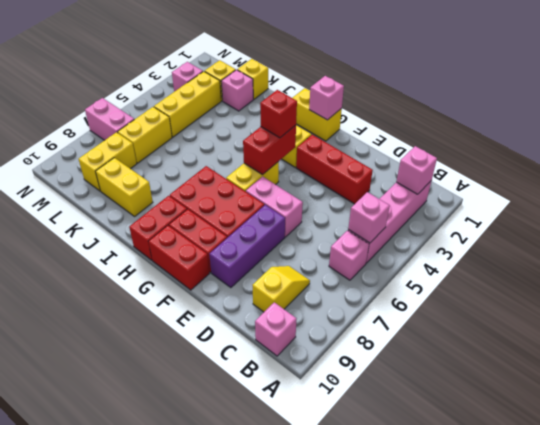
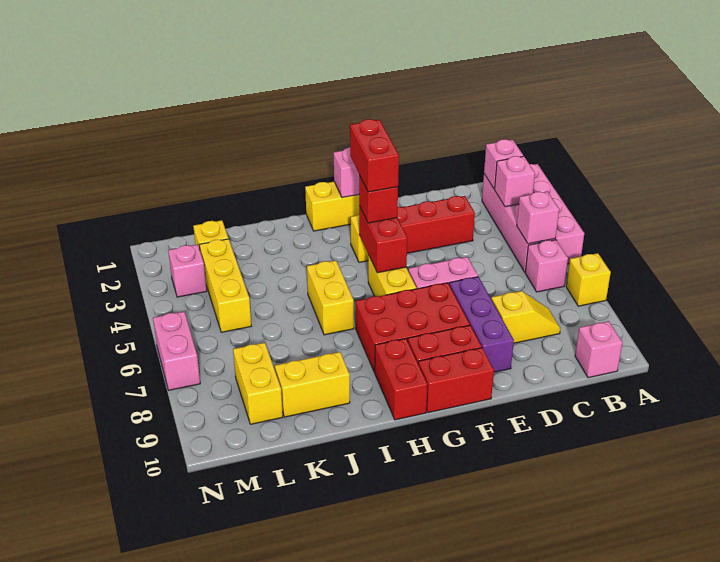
pink 1x4 brick [348,181,431,263] -> pink 2x4 brick [482,164,584,272]
yellow 1x2 slope [253,266,310,312] -> yellow 1x2 slope turned to [491,291,560,343]
none -> red 1x2 brick [350,119,399,192]
yellow 1x1 brick [237,59,268,99] -> yellow 1x1 brick moved to [566,253,611,306]
pink 1x1 brick [221,70,253,111] -> pink 1x1 brick moved to [495,156,535,207]
yellow 1x2 brick [118,107,172,163] -> yellow 1x2 brick moved to [307,260,354,335]
pink 1x2 brick [85,98,134,140] -> pink 1x2 brick turned to [153,312,200,390]

